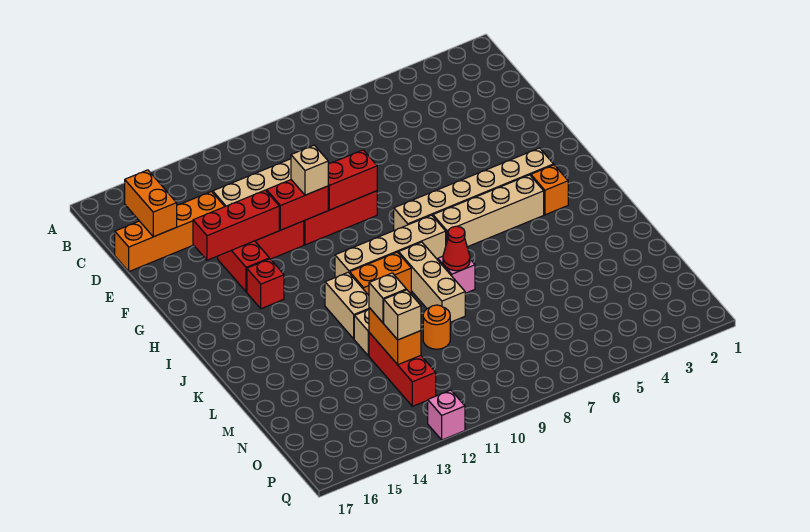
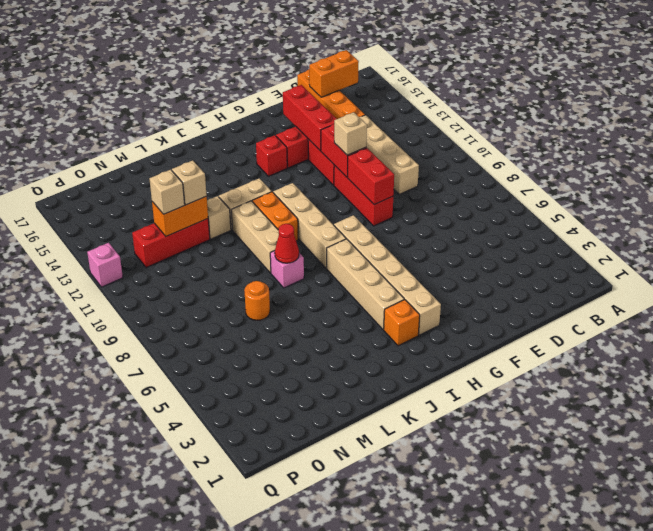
tan 1x3 brick [399,242,465,322] -> tan 1x3 brick turned to [231,201,279,273]
orange 1x1 round brick [423,305,450,349] -> orange 1x1 round brick moved to [244,281,270,320]

